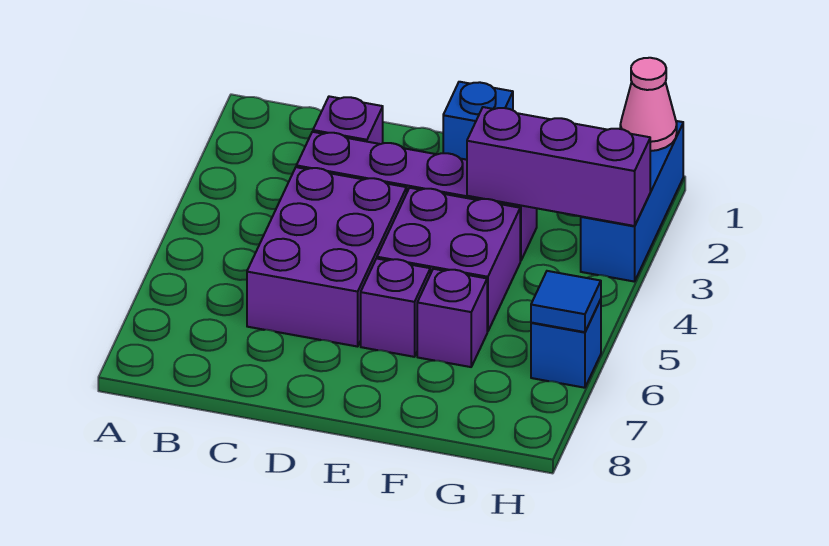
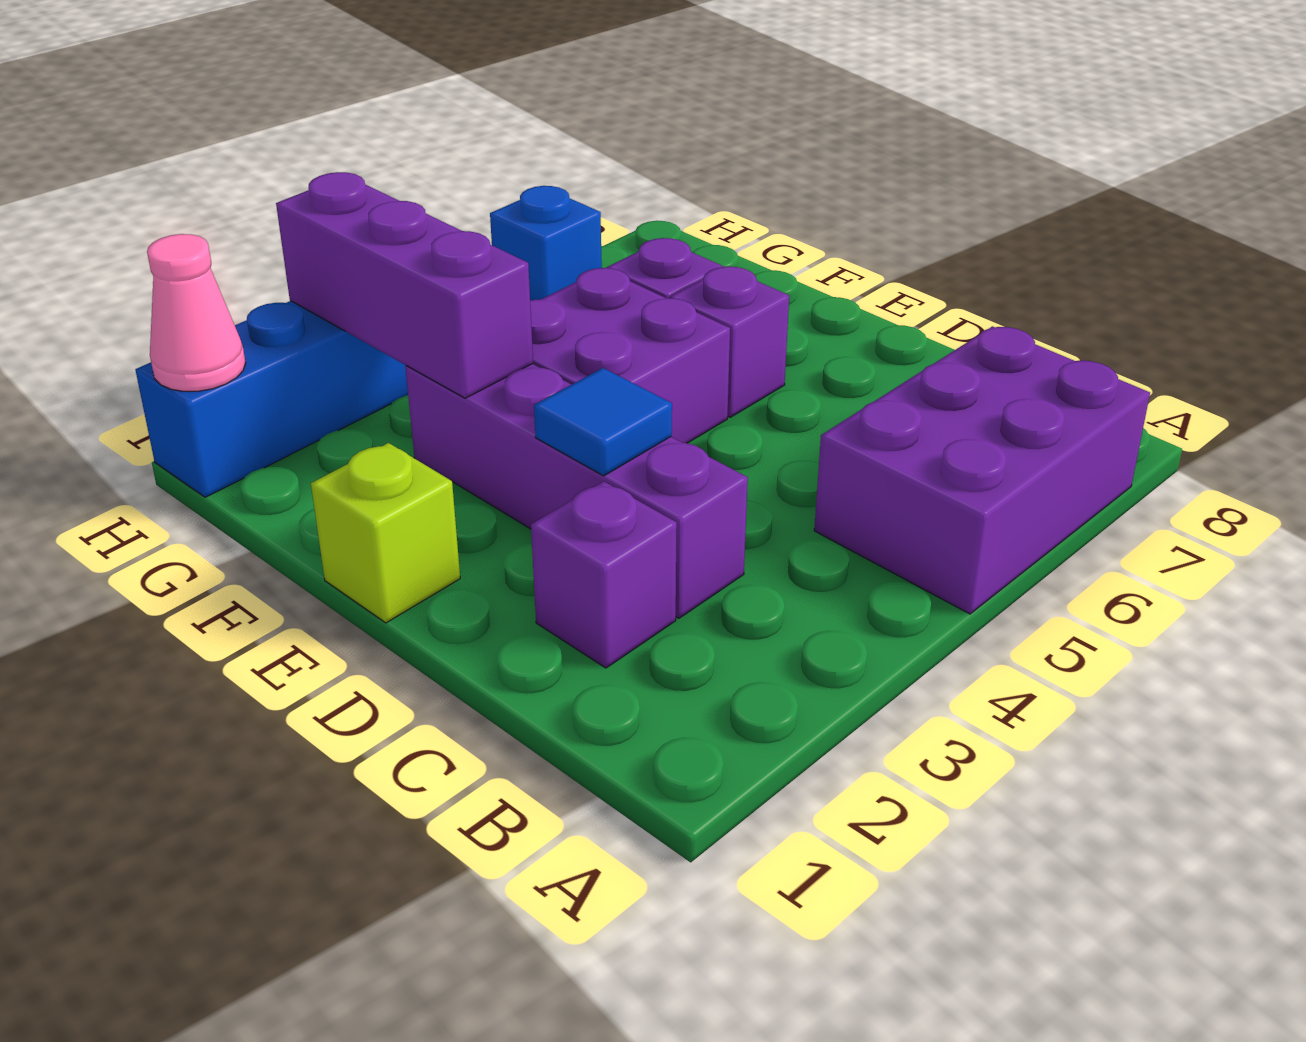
purple 2x3 brick [247,167,407,347] -> purple 2x3 brick moved to [814,326,1150,614]
blue 1x1 brick [443,82,513,160] -> lime 1x1 brick [311,443,460,623]
blue 1x1 tile [531,271,601,332] -> blue 1x1 tile moved to [534,368,672,476]

